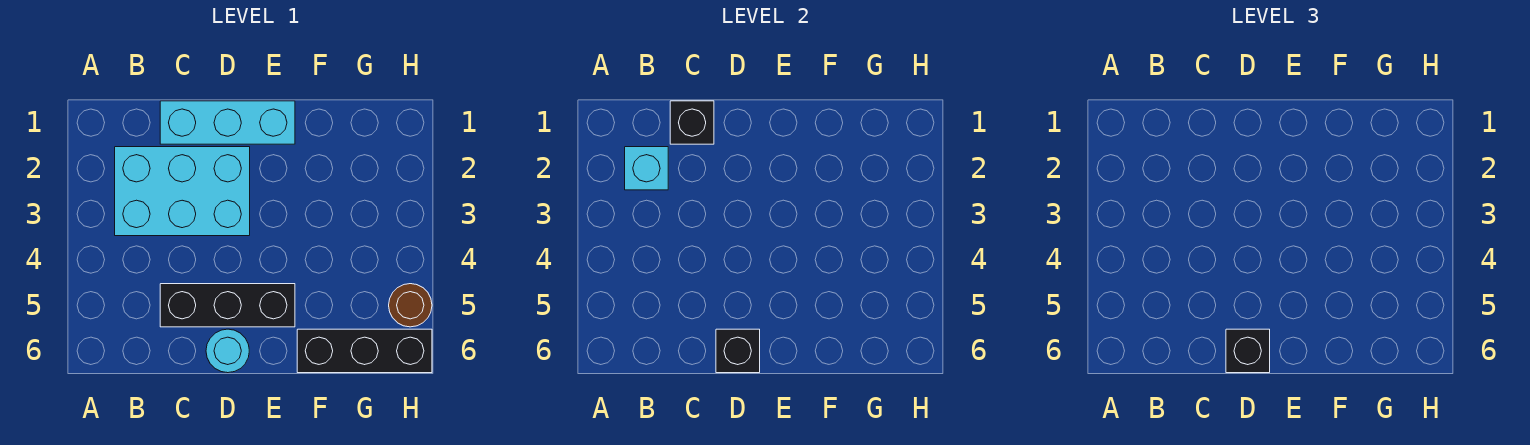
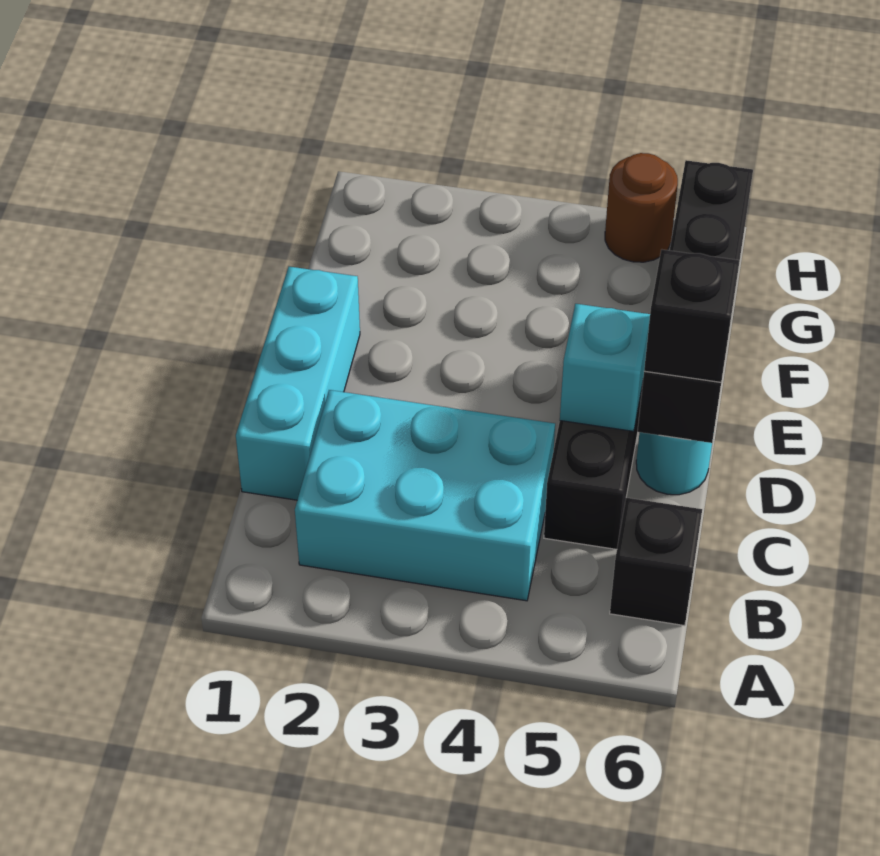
cyan 2x3 brick [115,147,250,236] -> cyan 2x3 brick turned to [295,390,555,601]
cyan 1x1 brick [625,147,668,190] -> cyan 1x1 brick moved to [560,304,650,431]
black 1x1 brick [670,101,714,144] -> black 1x1 brick moved to [610,498,702,626]

